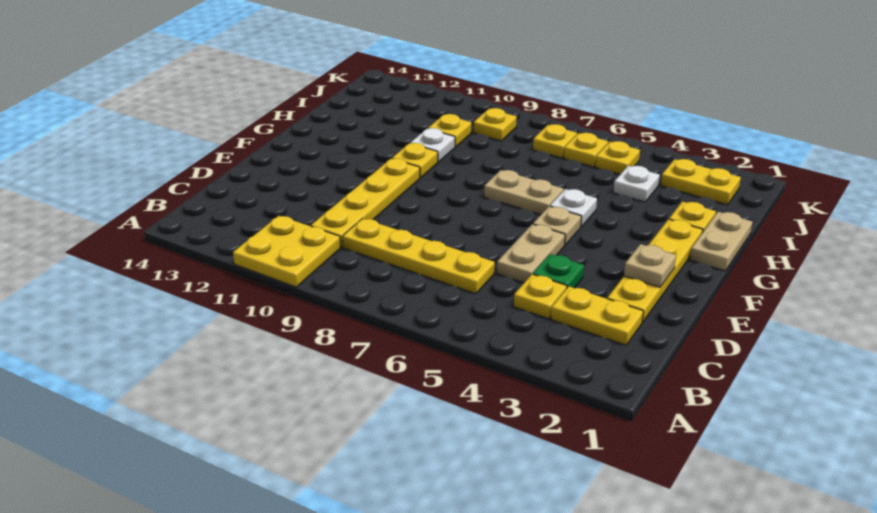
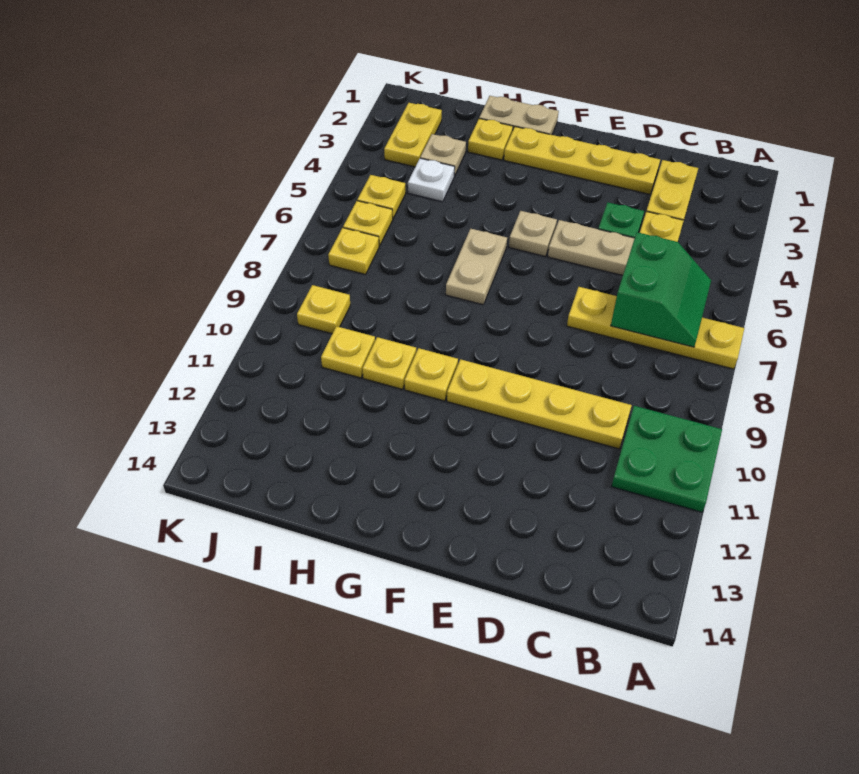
yellow 2x2 plate [233,216,341,287] -> green 2x2 plate [611,406,722,512]
none -> green 2x2 slope [611,232,711,347]
yellow 1x4 plate [342,218,495,294] -> yellow 1x4 plate turned to [567,287,744,369]
tan 1x1 plate [624,244,676,287] -> tan 1x1 plate moved to [420,134,466,176]
white 1x1 plate [550,189,597,227] -> none
white 1x1 plate [411,128,455,162] -> yellow 1x1 plate [363,337,416,389]

